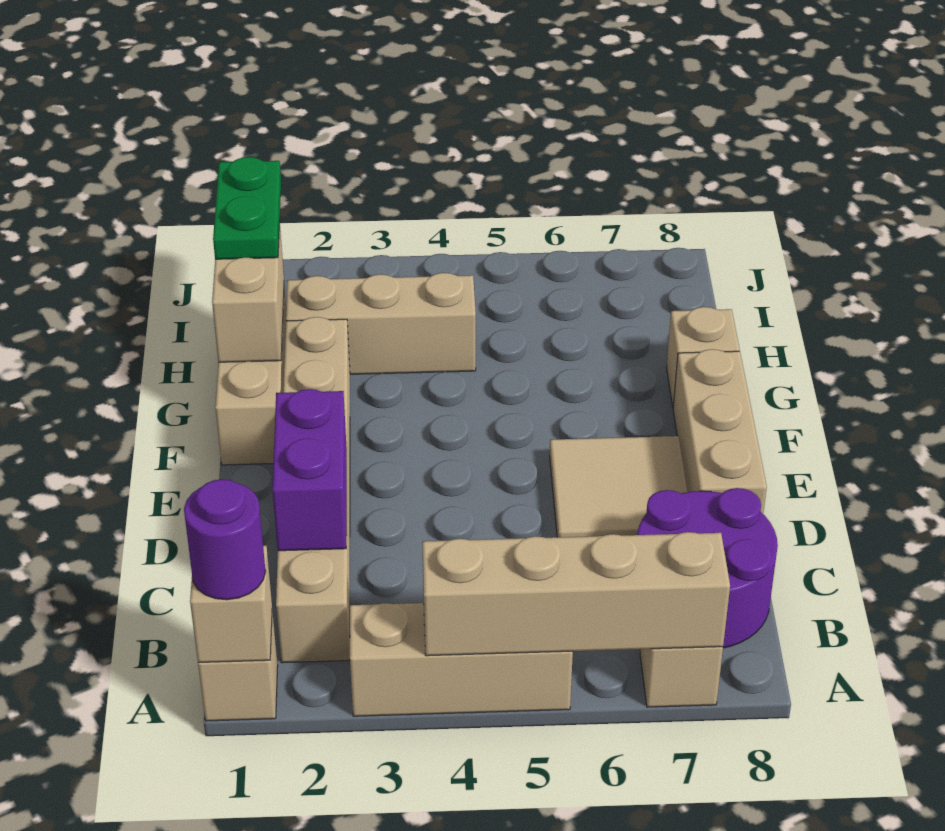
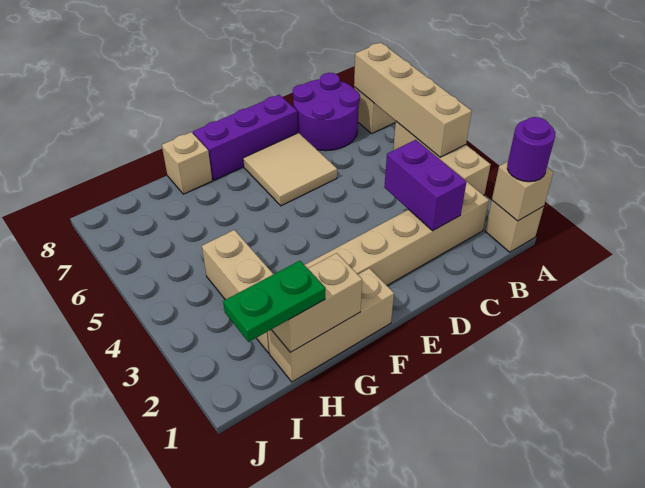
purple 1x2 brick [272,389,347,551] -> purple 1x2 brick turned to [384,140,466,231]
tan 1x3 brick [673,349,767,514] -> purple 1x3 brick [193,95,298,180]

